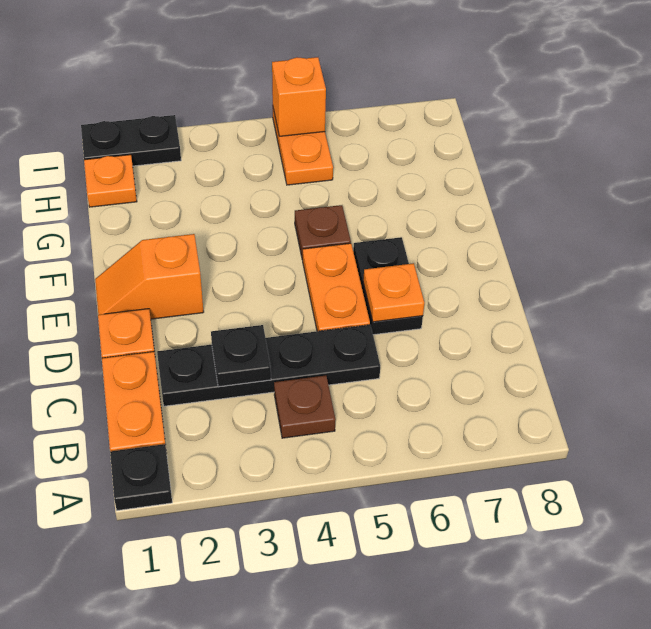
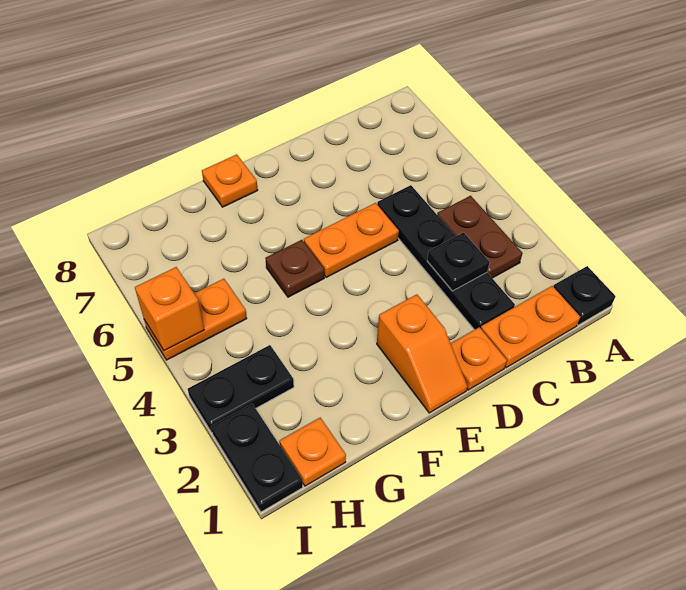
brown 1x1 plate [274,375,336,438] -> brown 1x2 plate [437,196,523,278]
black 1x2 plate [353,237,423,335] -> black 1x2 plate moved to [188,345,294,433]
orange 1x1 plate [363,263,424,322] -> orange 1x1 plate moved to [202,154,258,207]

